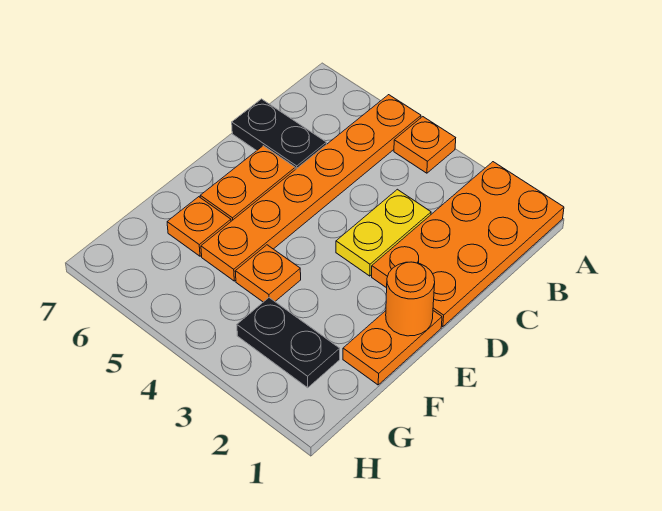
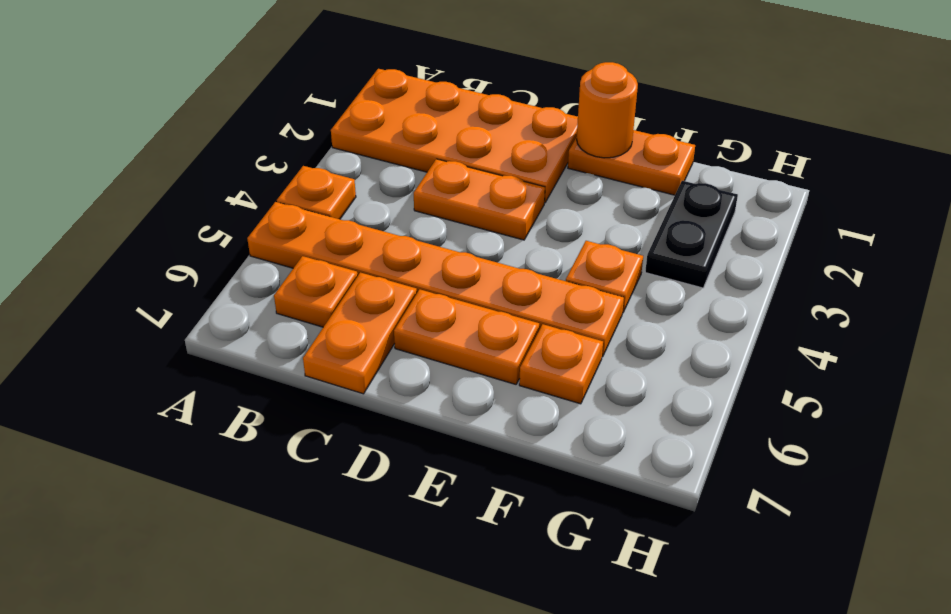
none -> orange 1x1 plate [274,256,358,327]
yellow 1x2 plate [336,189,431,276] -> orange 1x2 plate [414,159,545,240]
black 1x2 plate [232,99,327,170] -> orange 1x2 plate [303,272,417,394]

